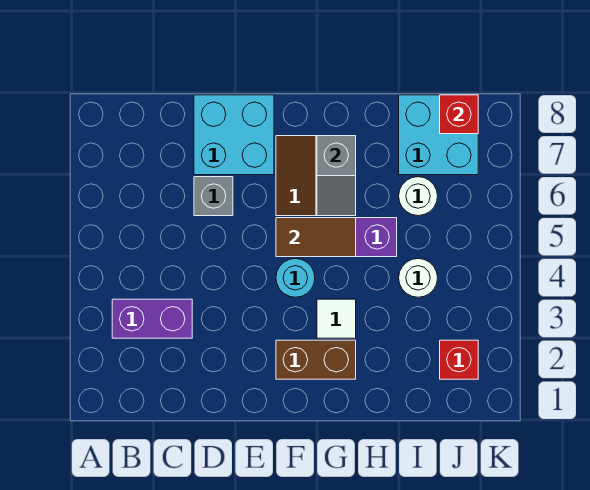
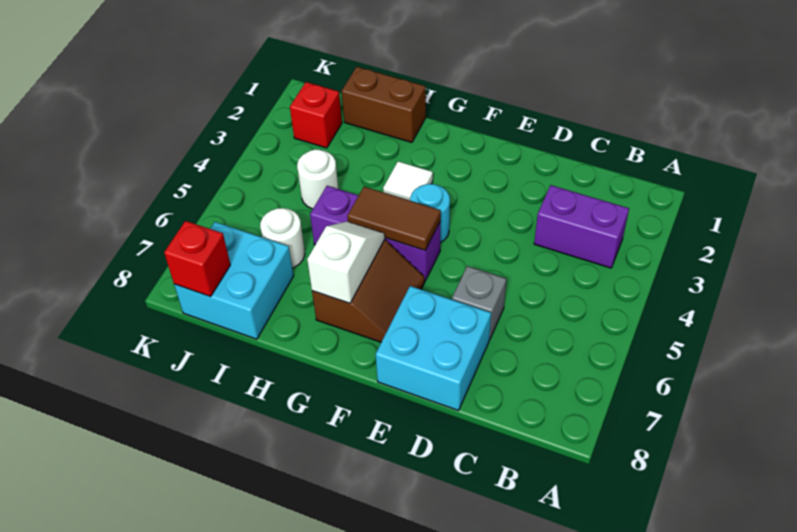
brown 1x2 brick [276,340,356,379] -> brown 1x2 brick moved to [342,67,426,142]
grey 1x2 slope [317,136,356,216] -> white 1x2 slope [307,222,385,303]

